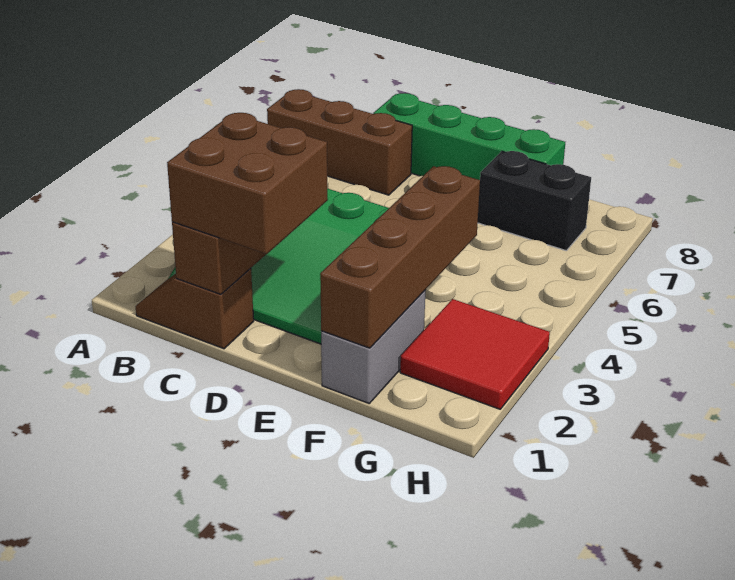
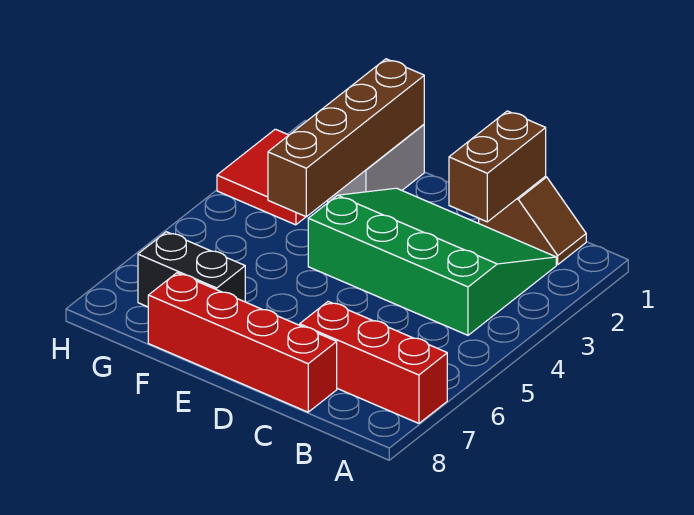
brown 1x3 brick [267,89,412,195] -> red 1x3 brick [300,302,447,423]
brown 2x2 brick [167,113,328,254] -> none
green 1x4 brick [373,93,565,180] -> red 1x4 brick [148,273,337,412]

